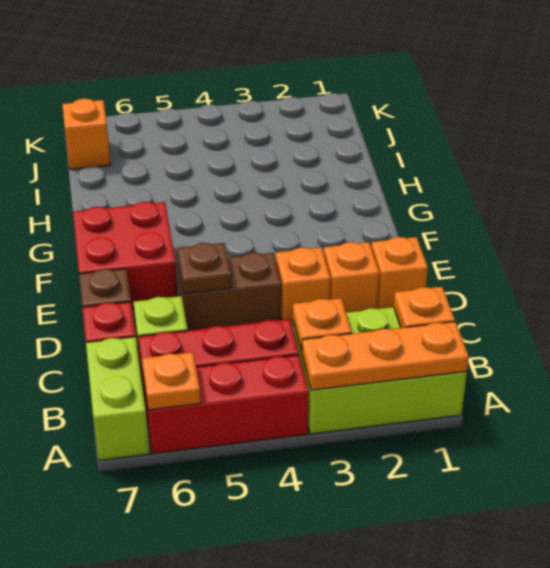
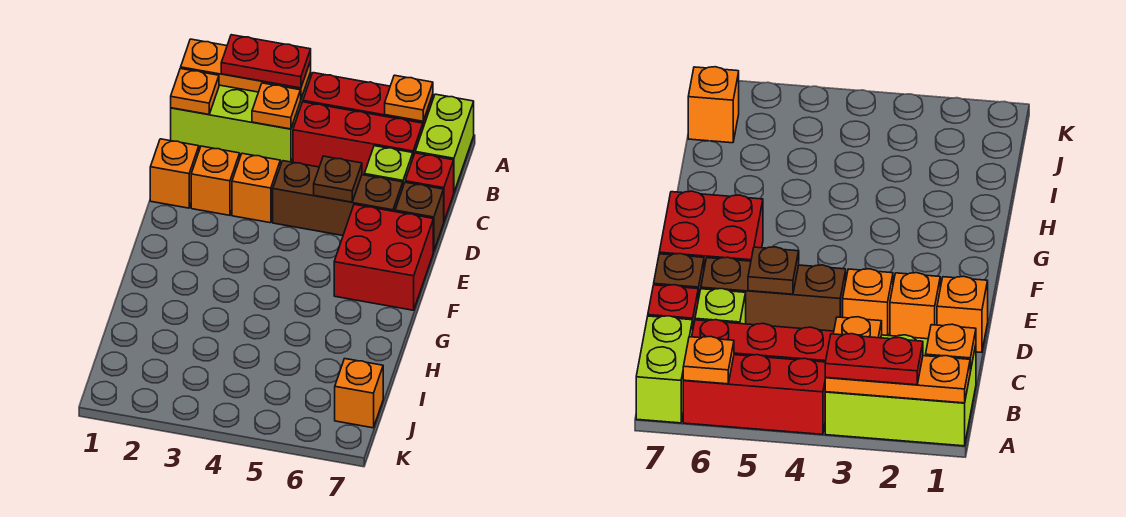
none -> red 1x2 plate [221,35,311,88]
brown 1x2 brick [178,253,281,331] -> brown 1x3 brick [273,161,403,236]

